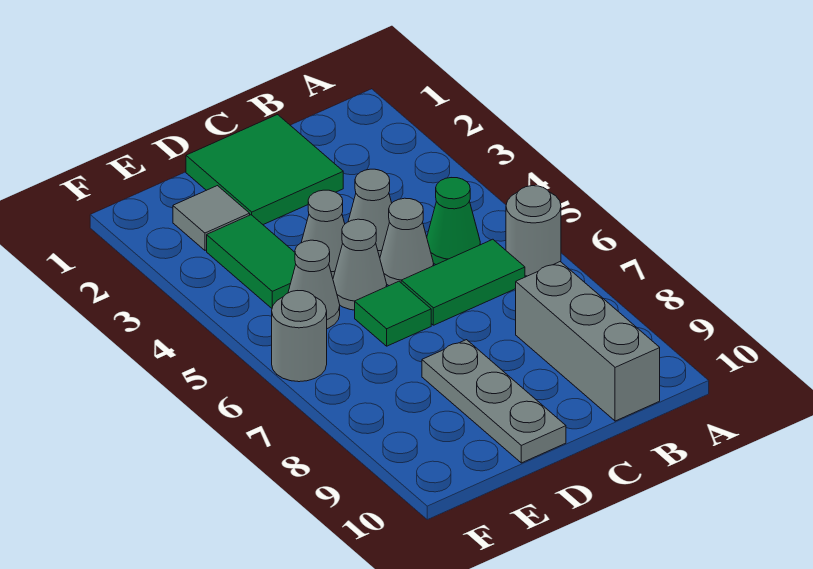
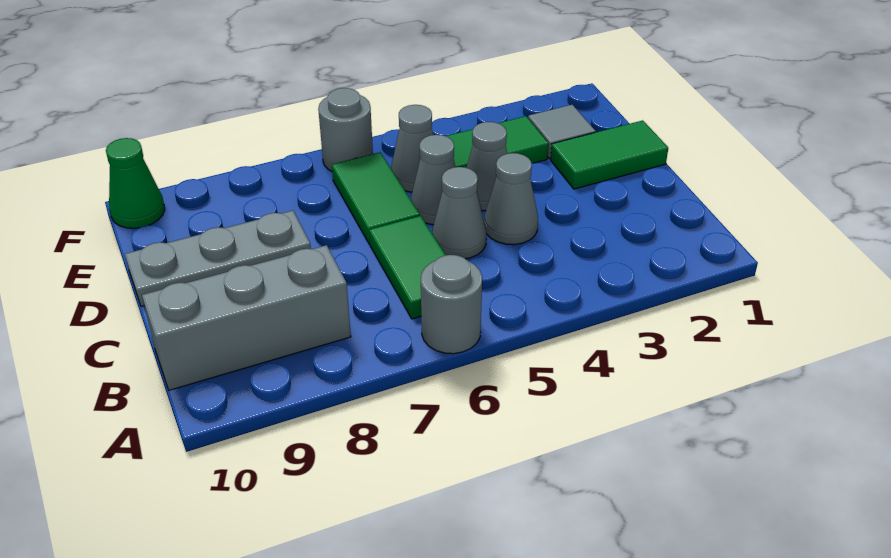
green 1x1 cone [427,178,480,265] -> green 1x1 cone moved to [106,138,165,228]
green 2x2 tile [186,115,343,225] -> green 1x2 tile [551,120,668,189]
green 1x1 tile [355,281,431,346] -> green 1x2 tile [332,152,420,245]

